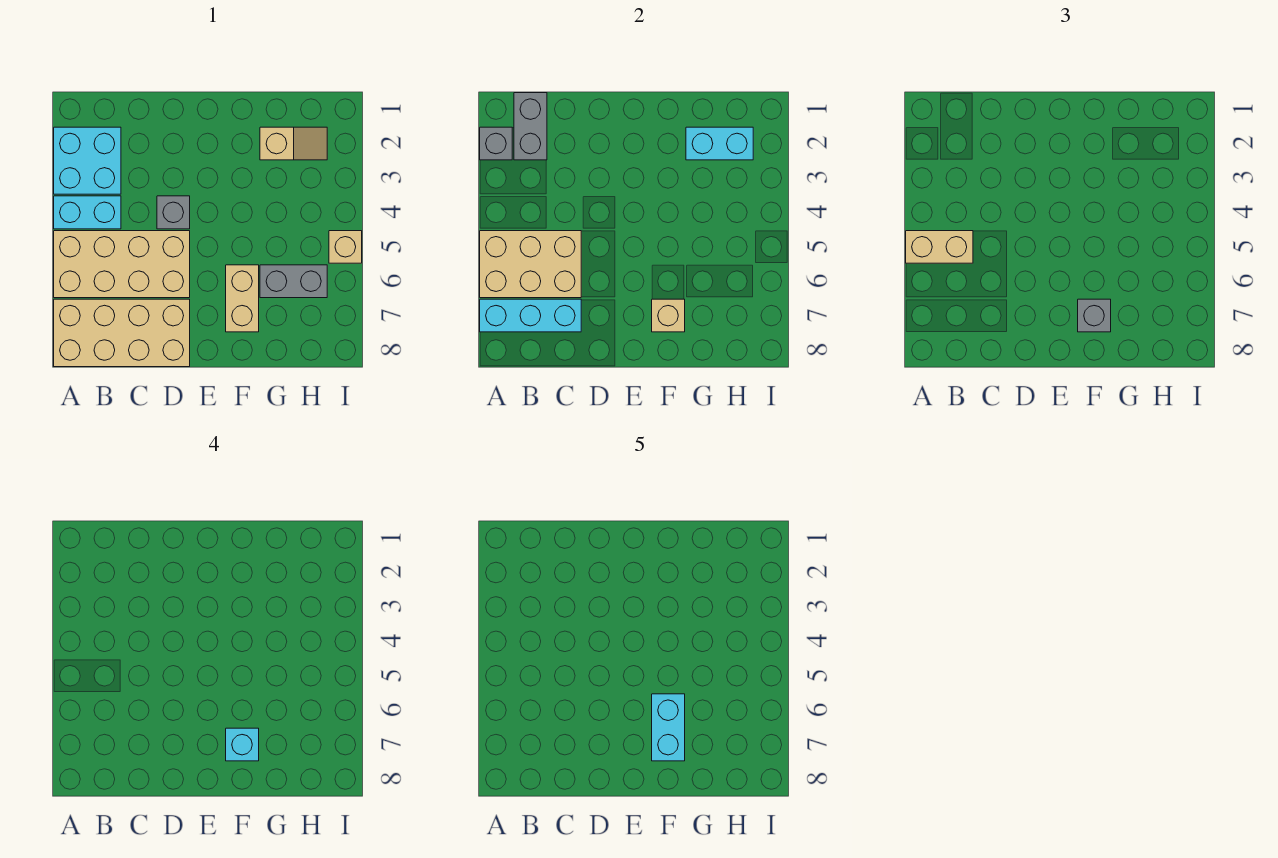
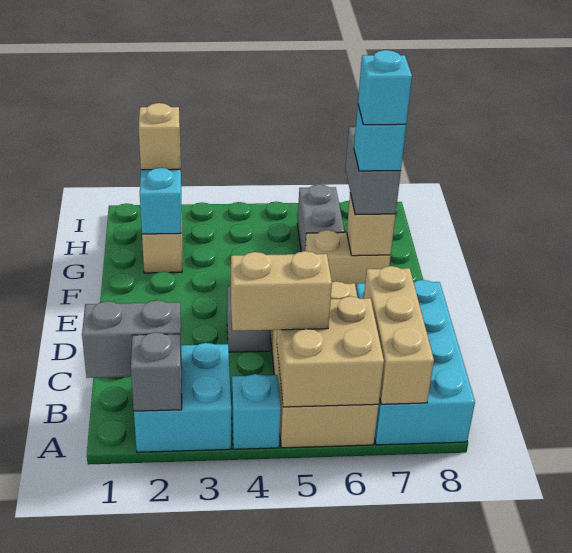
cyan 1x2 brick [54,196,121,229] -> cyan 1x1 brick [232,374,281,449]
tan 2x3 brick [480,231,581,298] -> tan 2x2 brick [277,296,384,407]
tan 1x2 brick [906,231,973,263] -> tan 1x2 brick turned to [231,251,332,331]
tan 2x4 brick [54,299,190,367] -> cyan 2x4 brick [356,280,475,445]
cyan 1x3 brick [480,299,581,332] -> tan 1x3 brick [364,266,434,404]
cyan 1x2 brick [652,694,685,761] -> cyan 1x1 brick [358,50,412,125]
grey 1x1 brick [1078,299,1111,332] -> grey 1x2 brick [345,127,401,215]
tan 1x1 brick [329,231,362,263] -> tan 1x1 brick moved to [139,103,180,170]

